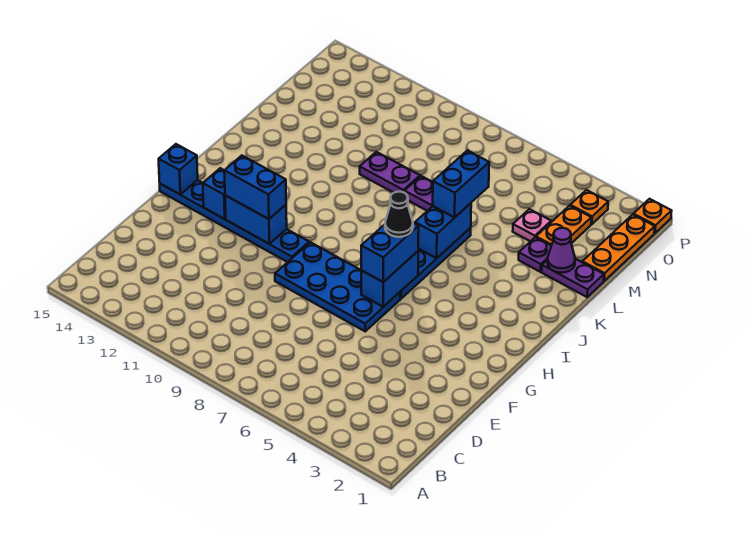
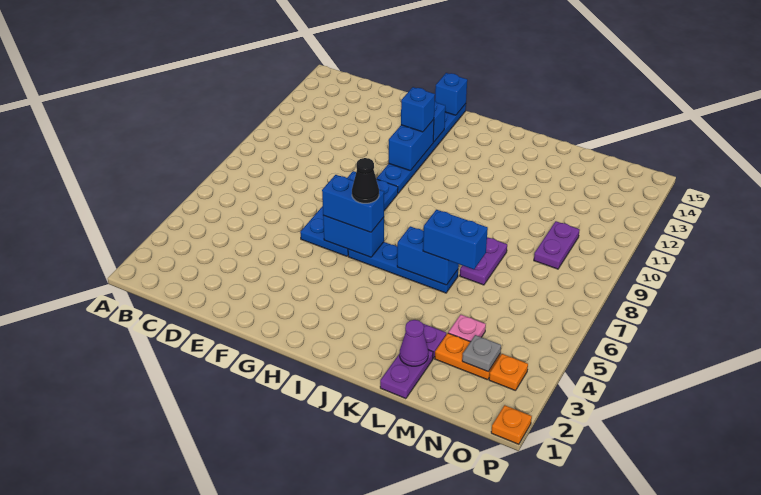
blue 1x2 brick [224,156,286,219] -> blue 1x1 brick [401,87,435,132]
purple 1x2 plate [360,152,420,193] -> purple 1x2 plate moved to [534,221,580,269]
orange 1x3 plate [582,214,655,281] -> none
none -> grey 1x1 plate [462,335,501,371]

